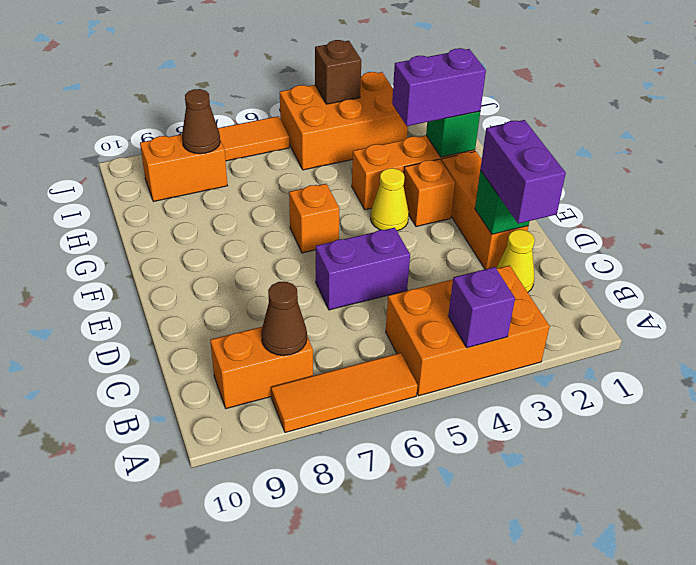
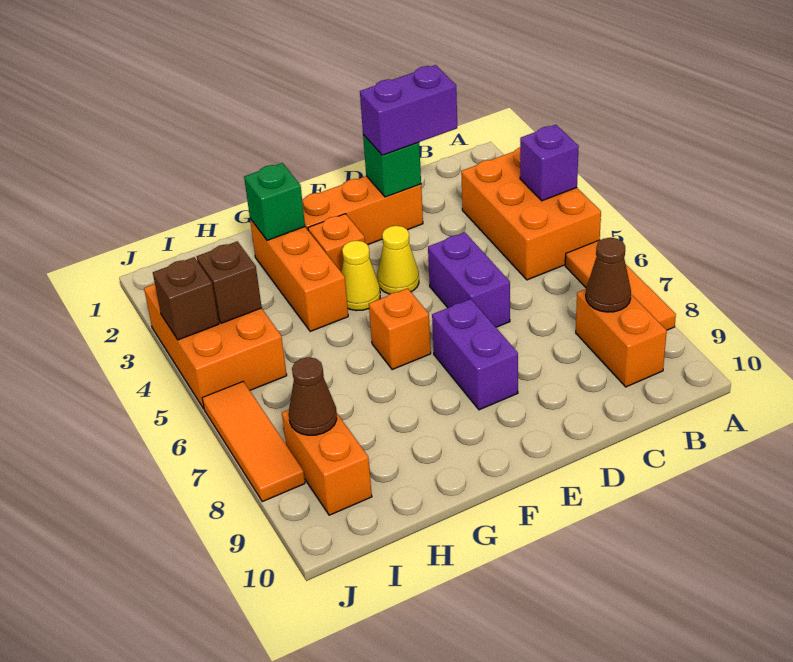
yellow 1x1 cone [497,230,535,292] -> yellow 1x1 cone moved to [377,226,419,294]
purple 1x2 brick [392,48,486,126] -> purple 1x2 brick moved to [432,299,518,410]
none -> brown 1x1 brick [197,241,262,323]

